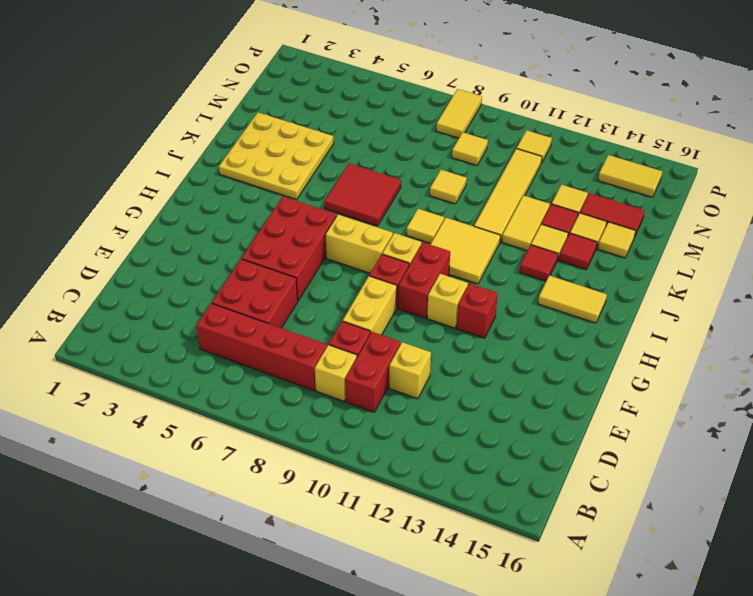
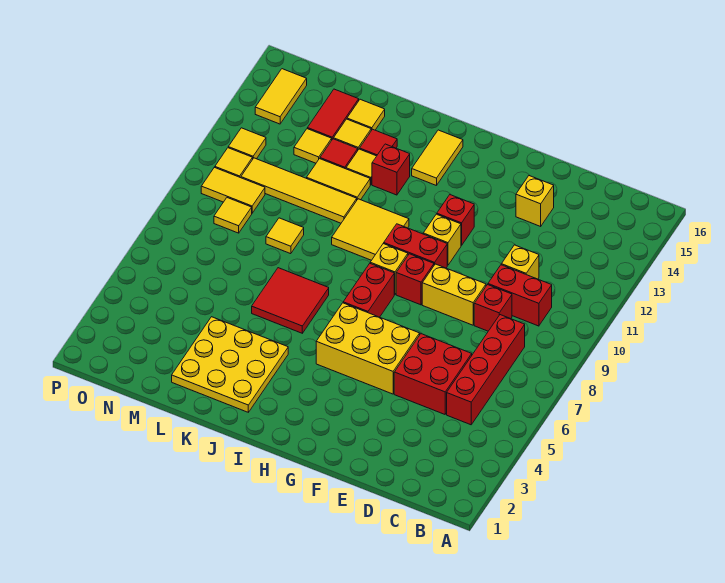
yellow 1x1 brick [315,345,357,401] -> yellow 1x1 brick moved to [516,176,554,226]
red 2x3 brick [242,197,337,301] -> yellow 2x3 brick [316,303,420,394]
yellow 1x2 brick [325,215,393,273] -> red 1x2 brick [343,264,394,317]
yellow 1x1 tile [406,209,444,243] -> yellow 1x1 tile moved to [228,128,266,159]
red 1x1 tile [520,245,558,281] -> red 1x1 brick [372,144,410,195]
yellow 1x2 tile [436,89,482,138] -> yellow 1x2 tile moved to [201,167,265,213]

